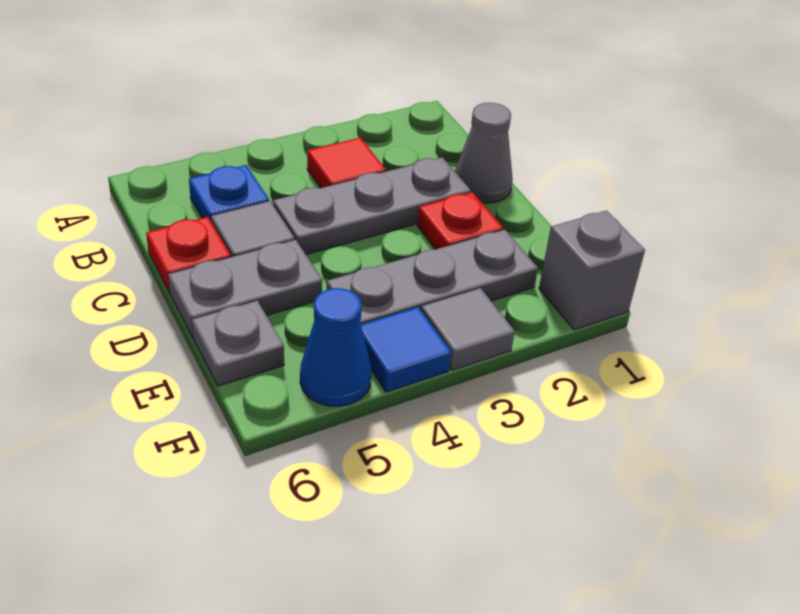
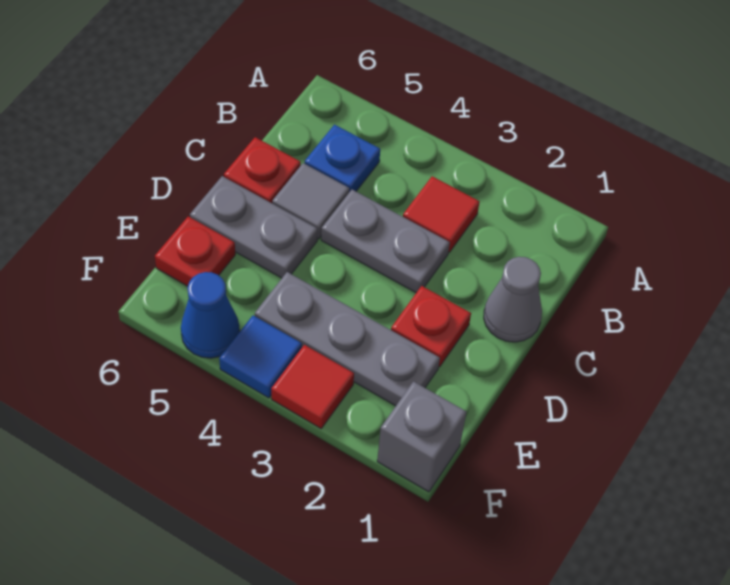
grey 1x3 plate [273,157,471,254] -> grey 1x2 plate [321,190,450,293]
grey 1x1 plate [192,301,284,386] -> red 1x1 plate [155,216,235,286]
grey 1x1 tile [421,288,515,370] -> red 1x1 tile [271,345,354,428]

